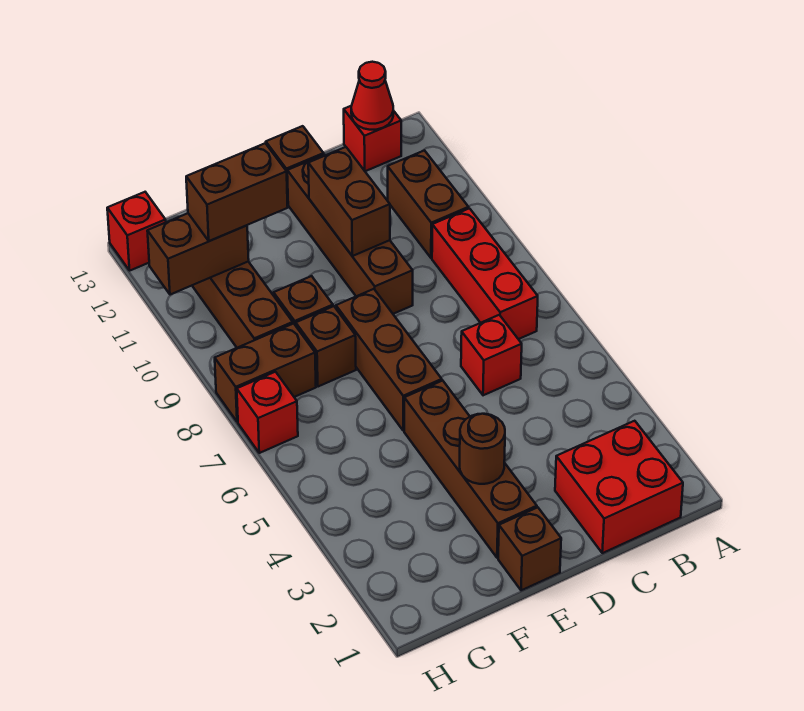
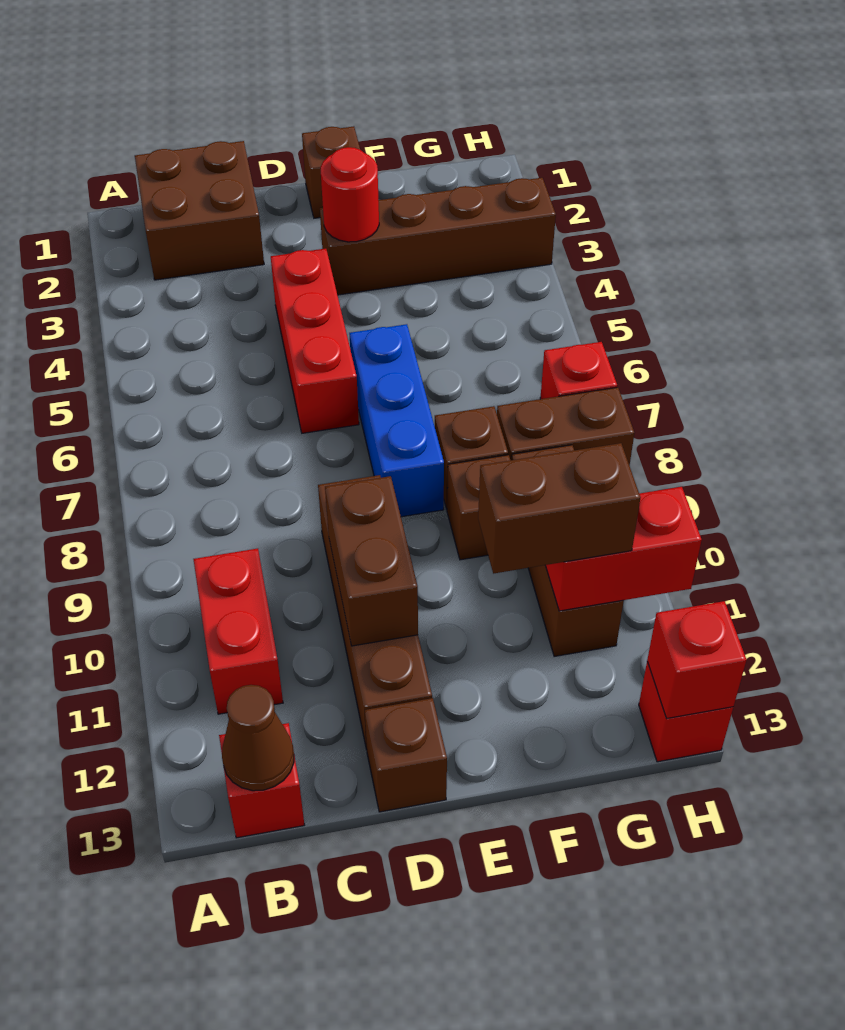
red 2x2 brick [555,421,683,553] -> brown 2x2 brick [135,141,264,280]
red 1x3 brick [432,208,538,339] -> red 1x3 brick moved to [271,249,359,433]
brown 1x2 brick [388,150,469,258] -> red 1x2 brick [193,549,283,714]
red 1x1 cone [351,62,393,130] -> brown 1x1 cone [222,685,294,791]
red 1x1 brick [461,315,522,395] -> red 1x1 brick moved to [647,601,747,718]
brown 1x4 brick [404,381,537,558] -> brown 1x4 brick turned to [320,178,556,295]
brown 1x1 round brick [460,414,505,484] -> red 1x1 round brick [321,147,379,242]
brown 1x3 brick [336,289,442,431] -> blue 1x3 brick [349,324,444,517]
brown 1x2 brick [147,213,249,295] -> red 1x2 brick [545,487,702,611]

